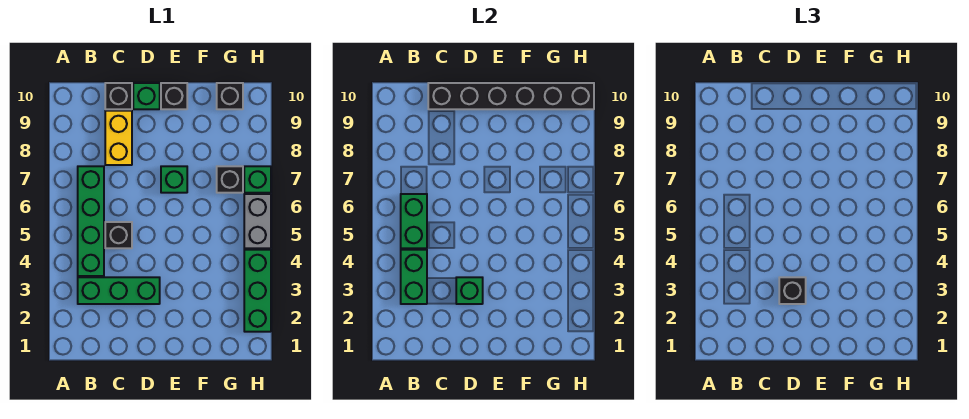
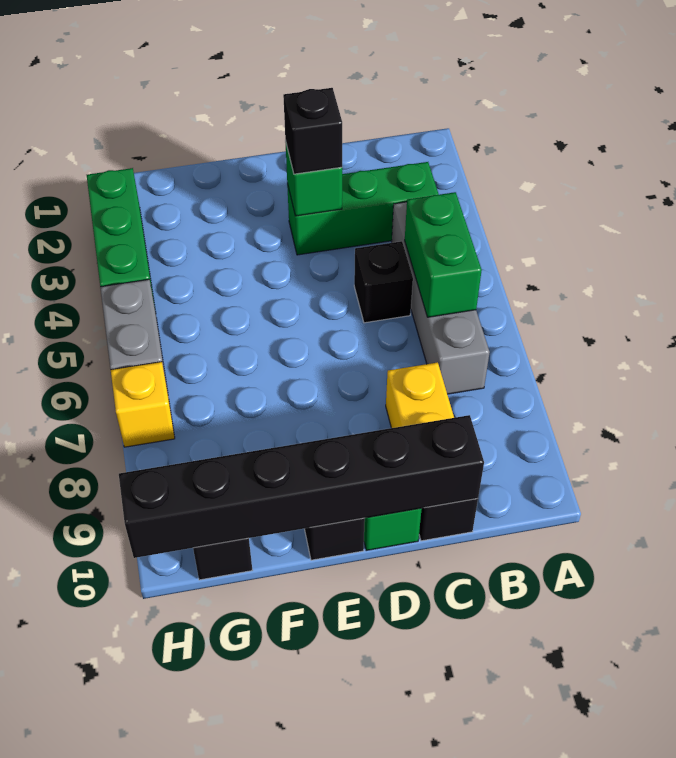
green 1x2 brick [401,250,427,304] -> none
green 1x4 brick [78,166,104,276] -> grey 1x4 brick [392,202,490,394]
green 1x1 brick [161,166,187,193] -> none
black 1x1 brick [217,166,243,193] -> none
green 1x1 brick [244,166,271,193] -> yellow 1x1 brick [111,362,175,447]

